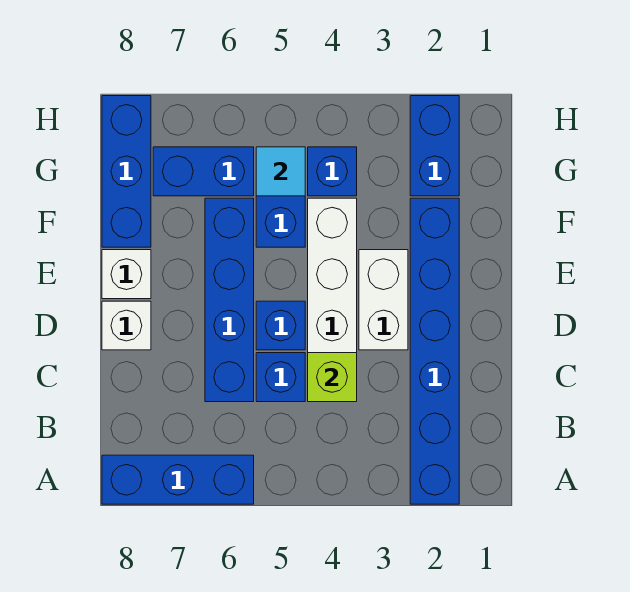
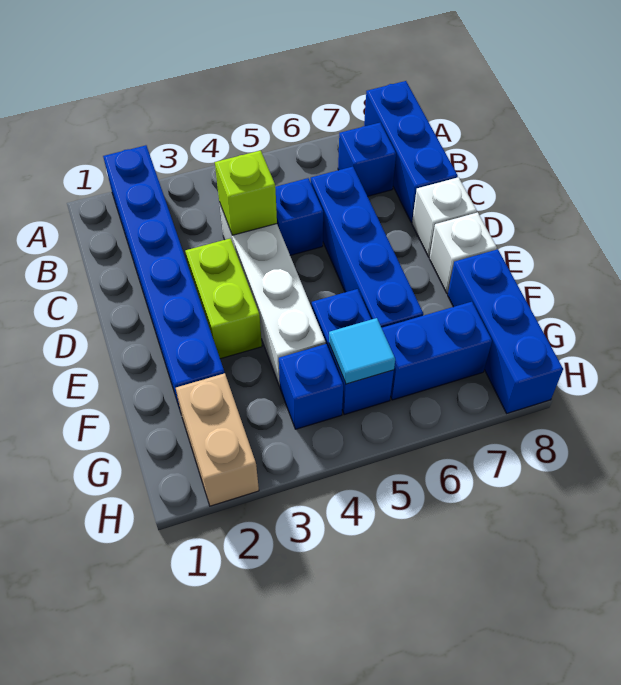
blue 1x3 brick [102,455,254,504] -> blue 1x3 brick turned to [364,81,458,222]
white 1x2 brick [359,250,408,350] -> lime 1x2 brick [185,238,262,359]
blue 1x1 brick [256,301,305,350] -> blue 1x1 brick moved to [338,123,396,196]
blue 1x2 brick [410,96,459,196] -> tan 1x2 brick [176,373,259,506]

